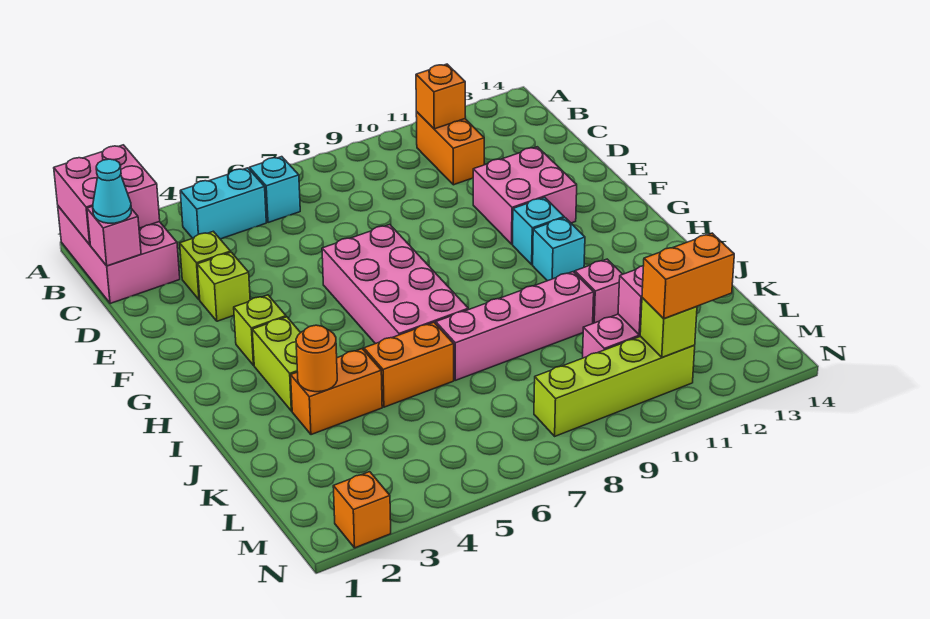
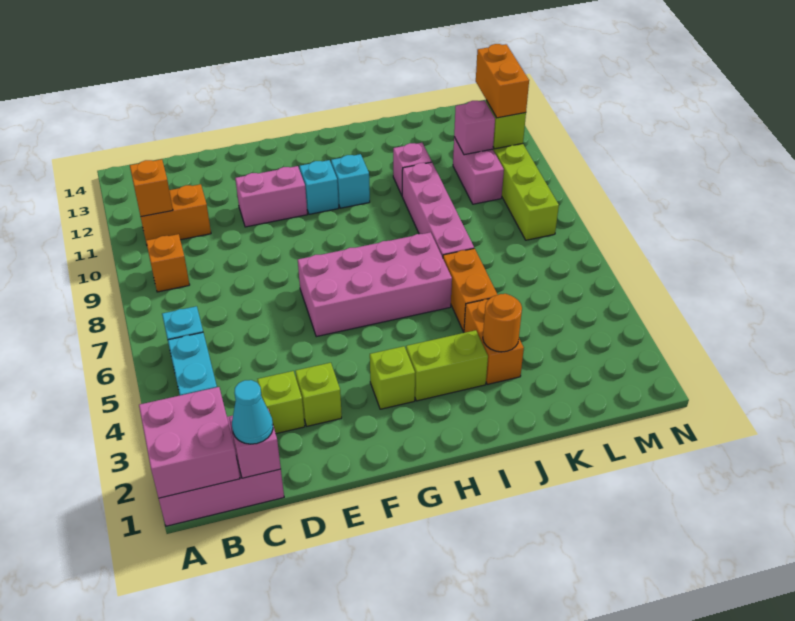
pink 2x2 brick [473,147,577,244] -> pink 1x2 brick [235,166,307,227]
orange 1x1 brick [333,472,391,548] -> orange 1x1 brick moved to [146,234,190,292]

